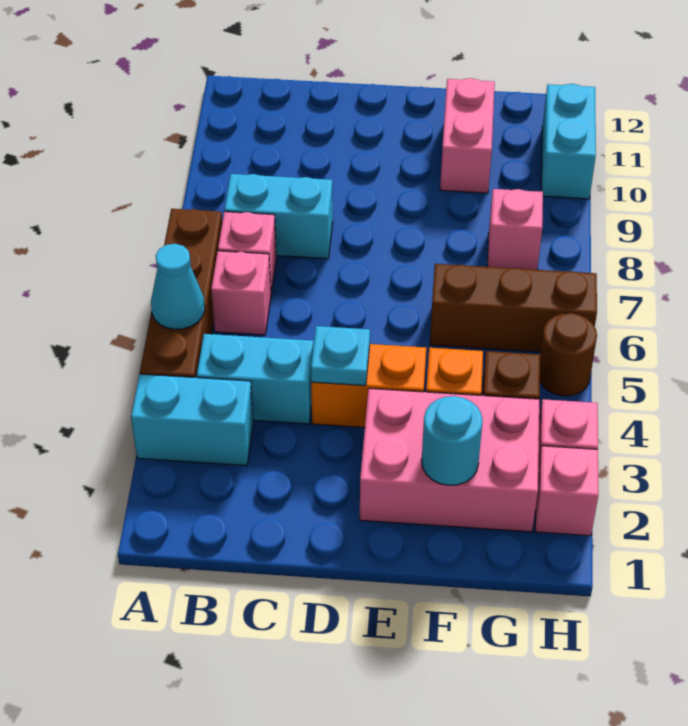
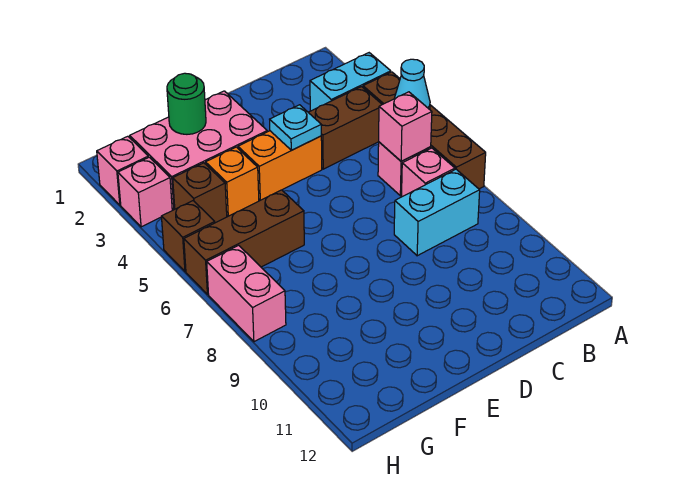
cyan 1x2 brick [197,334,313,424] -> brown 1x2 brick [308,87,382,169]
cyan 1x1 round brick [422,396,482,485] -> green 1x1 round brick [167,73,206,134]
pink 1x2 brick [440,78,495,193] -> pink 1x2 brick moved to [207,245,286,342]
pink 1x1 brick [487,189,543,270] -> pink 1x1 brick moved to [379,92,432,161]
brown 1x1 round brick [540,313,597,396] -> brown 1x1 brick [161,201,215,271]
cyan 1x2 brick [541,84,596,199] -> none

